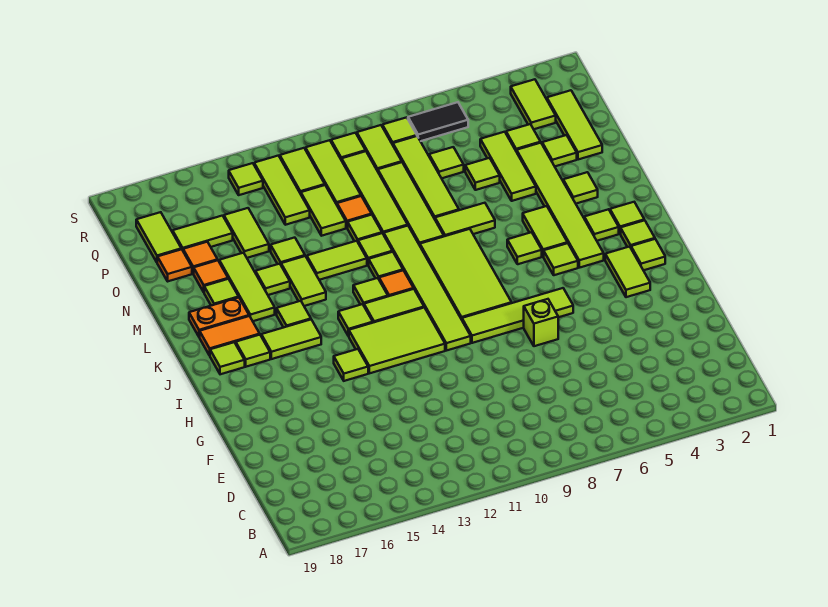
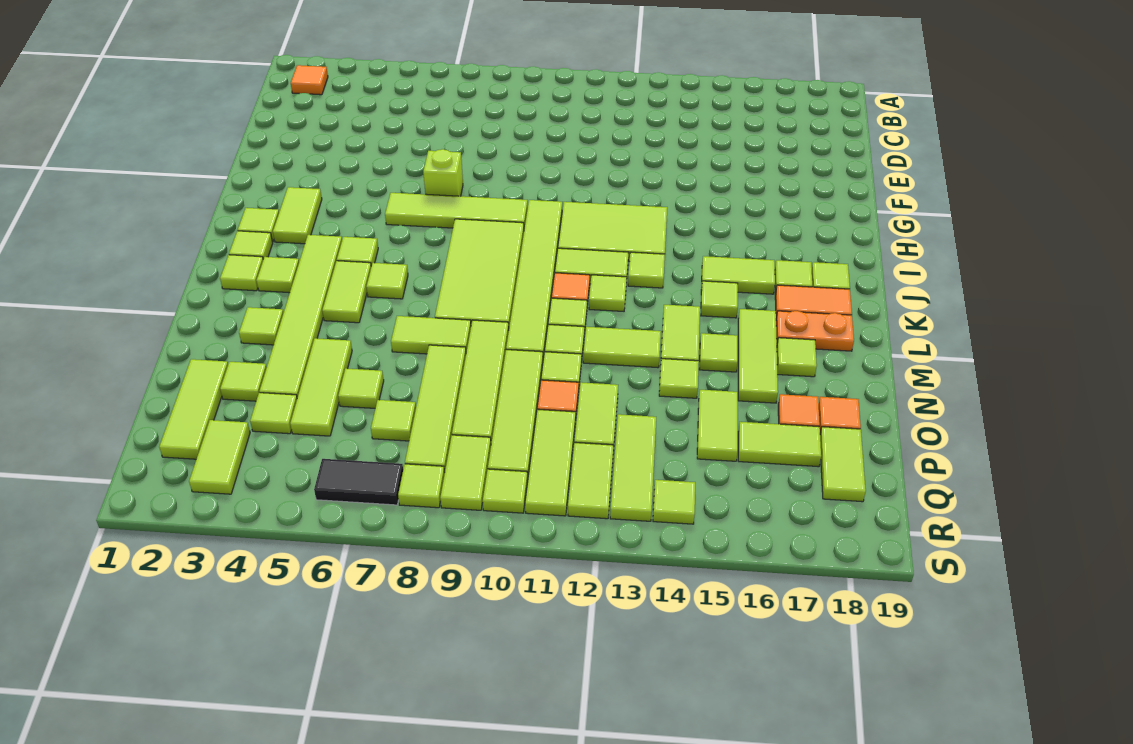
lime 1x1 tile [334,349,368,381] -> none
orange 1x1 tile [194,260,228,292] -> orange 1x1 tile moved to [291,65,328,95]

